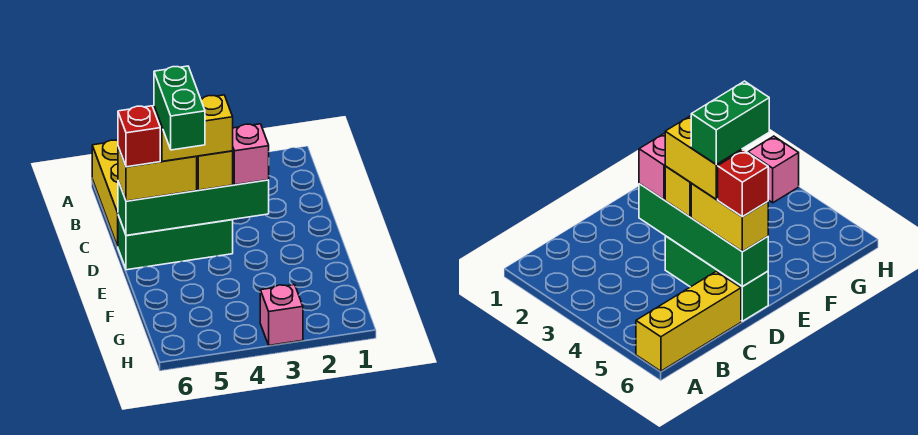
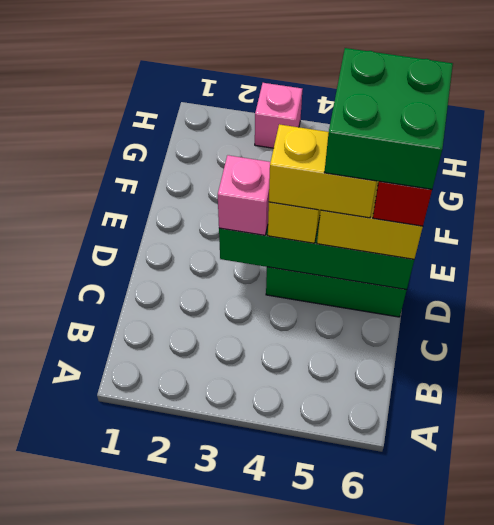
yellow 1x3 brick [92,140,118,246] -> none
green 1x2 brick [154,66,205,150] -> green 2x2 brick [324,48,453,189]

